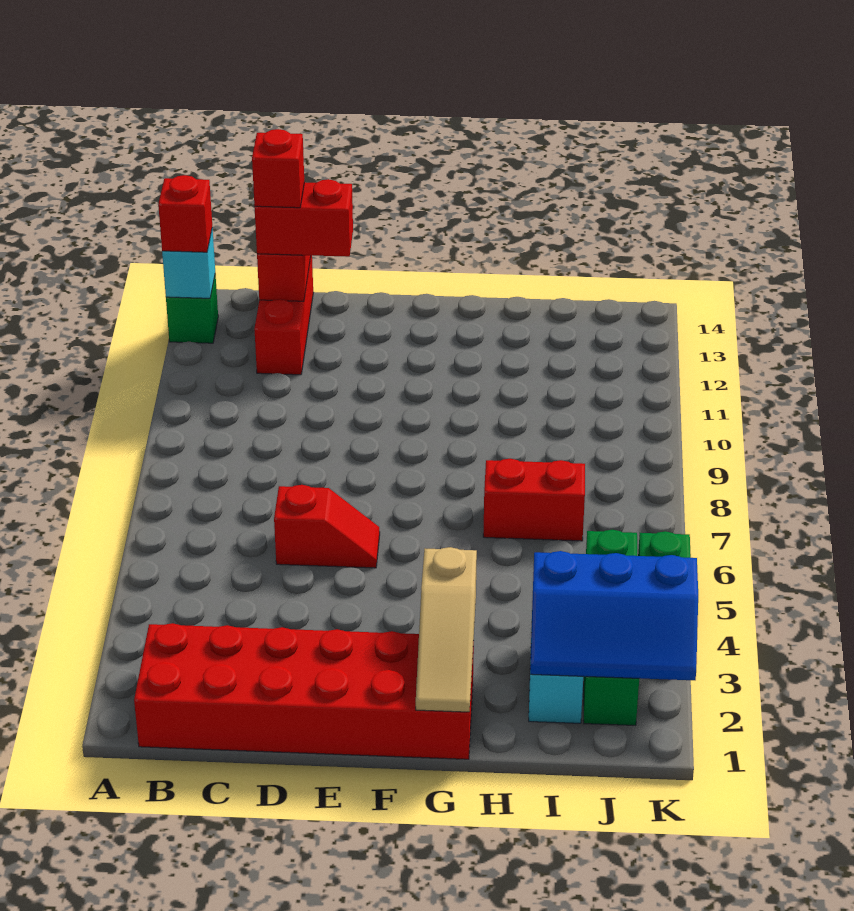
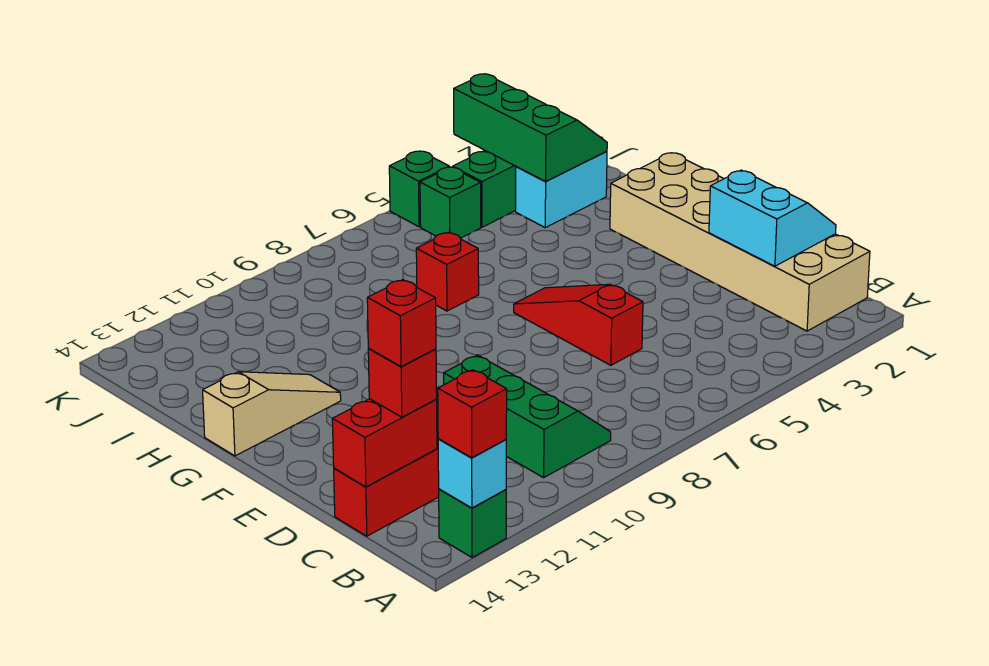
red 2x6 brick [134,623,474,759] -> tan 2x6 brick [610,153,870,331]
none -> green 2x3 slope [444,355,611,478]
none -> cyan 2x2 slope [709,170,836,266]
red 1x2 brick [255,179,353,257] -> red 1x1 brick [368,349,437,417]
red 1x2 slope [274,485,380,568] -> red 1x3 slope [514,284,643,365]
tan 1x3 slope [416,547,477,712] -> tan 1x3 slope moved to [203,372,341,456]
red 1x2 brick [483,459,585,541] -> red 1x1 brick [416,233,479,311]
blue 2x3 slope [530,551,698,680] -> green 2x3 slope [454,74,607,181]

